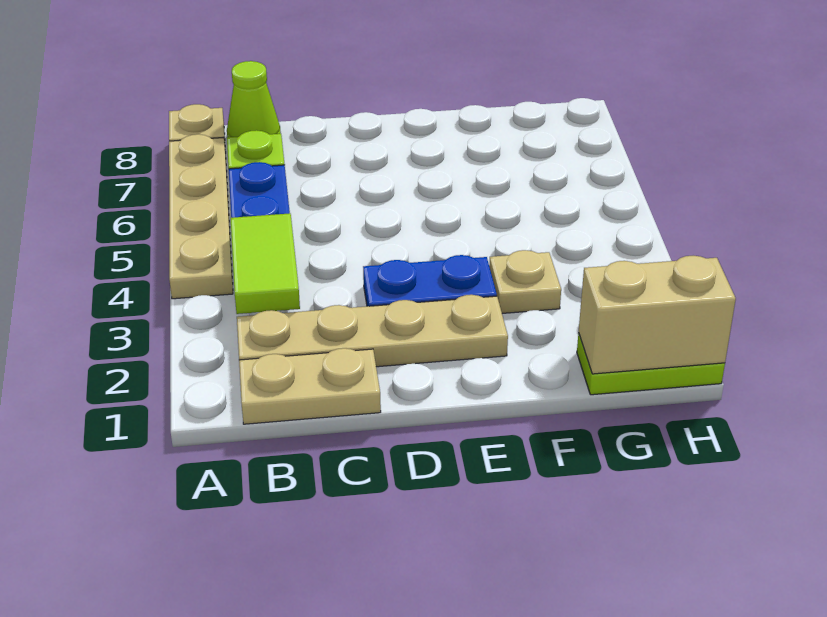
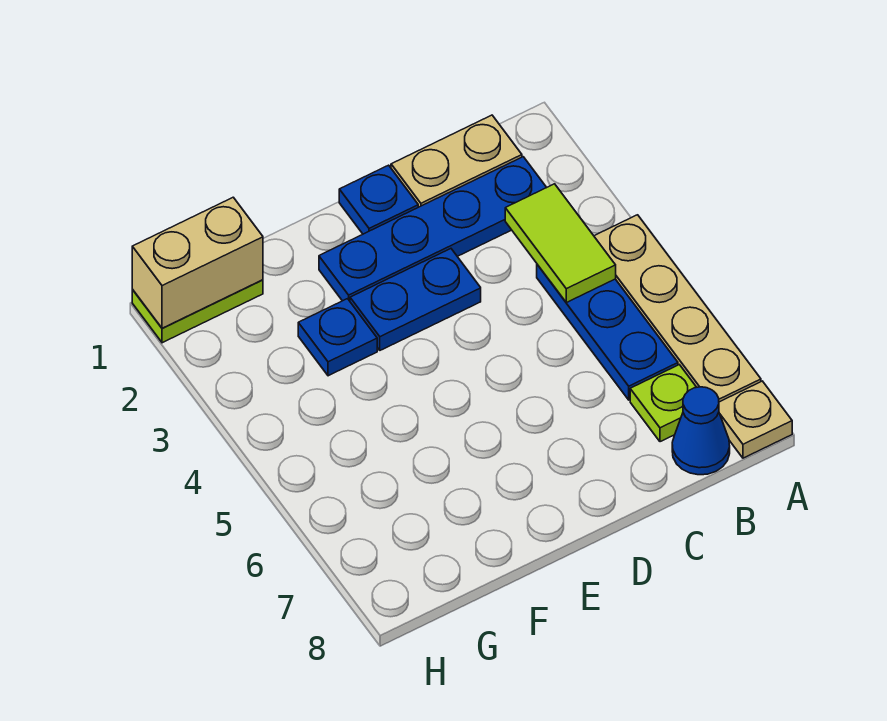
tan 1x4 plate [237,295,508,367] -> blue 1x4 plate [319,157,547,301]
lime 1x1 cone [227,61,281,137] -> blue 1x1 cone [672,387,730,475]
none -> blue 1x1 plate [339,165,418,234]
tan 1x1 plate [489,250,561,313] -> blue 1x1 plate [298,299,377,376]

